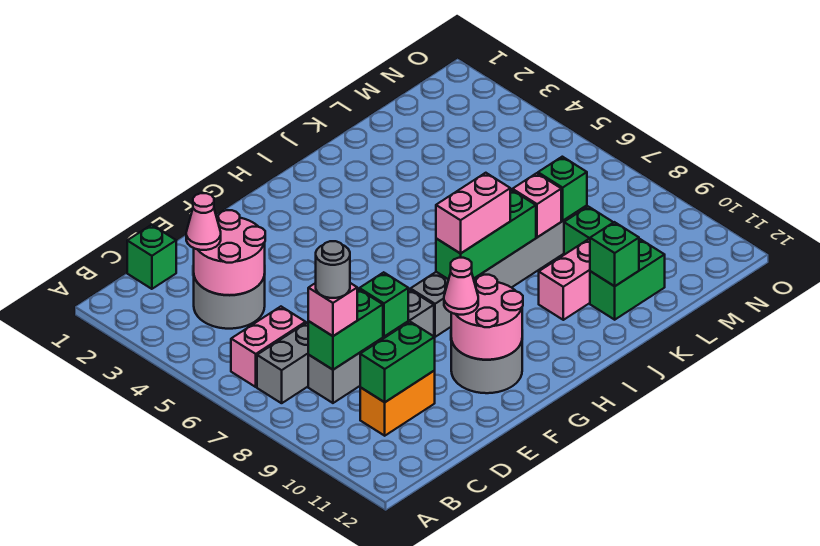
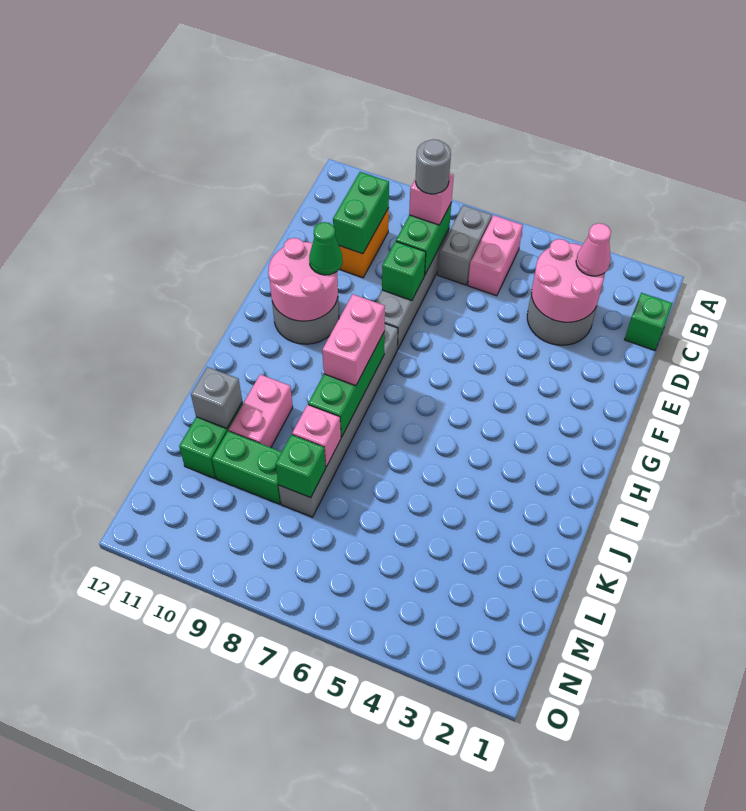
pink 1x1 cone [444,258,478,315] -> green 1x1 cone [309,222,343,275]
green 1x1 brick [590,222,639,286] -> grey 1x1 brick [191,367,242,428]

